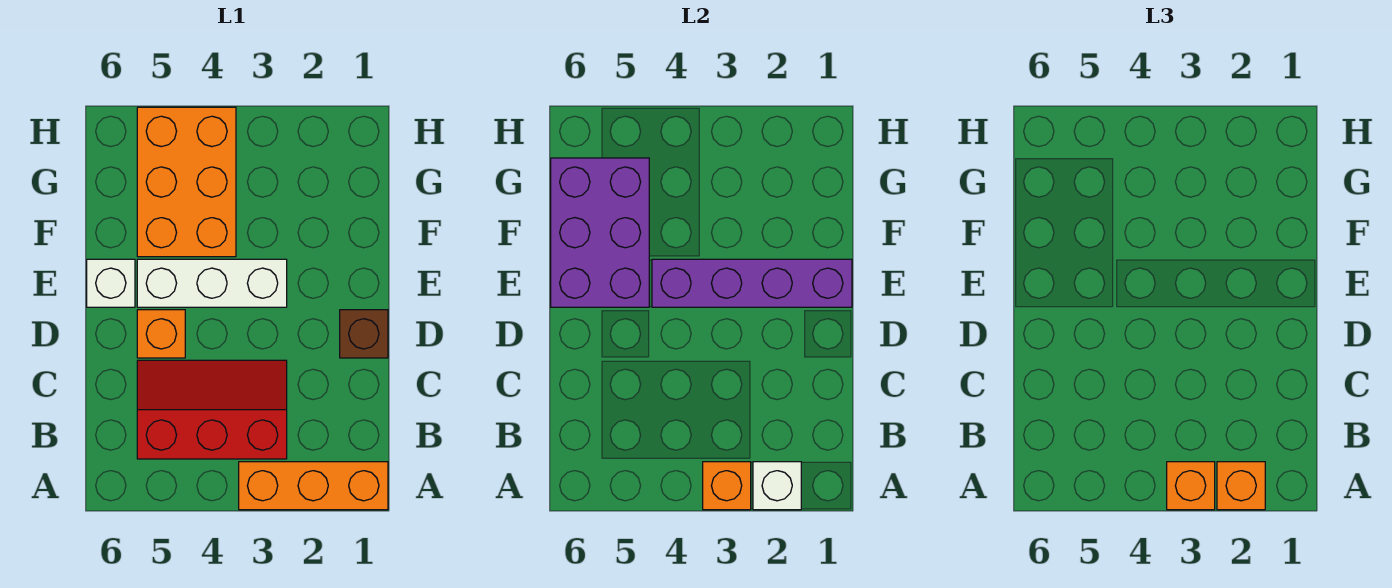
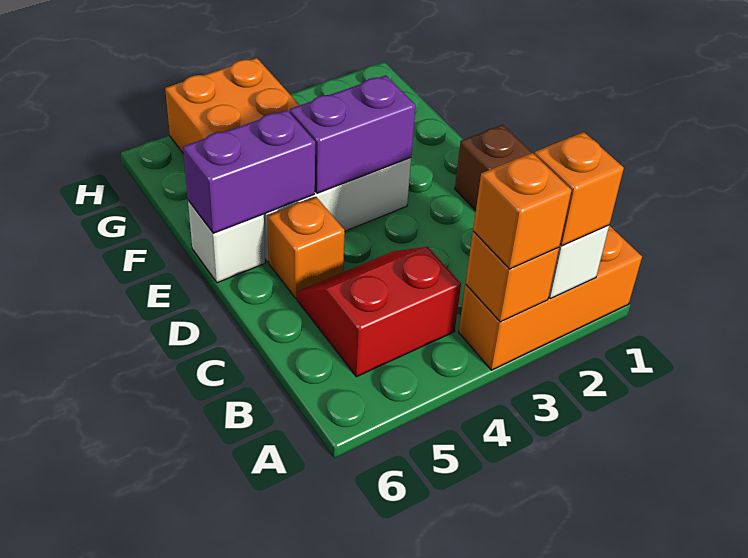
red 2x3 slope [137,360,287,459] -> red 2x2 slope [297,247,461,377]
purple 1x4 brick [652,259,852,307] -> purple 1x2 brick [290,75,416,193]
purple 2x3 brick [551,158,649,307] -> purple 1x2 brick [183,110,315,233]

